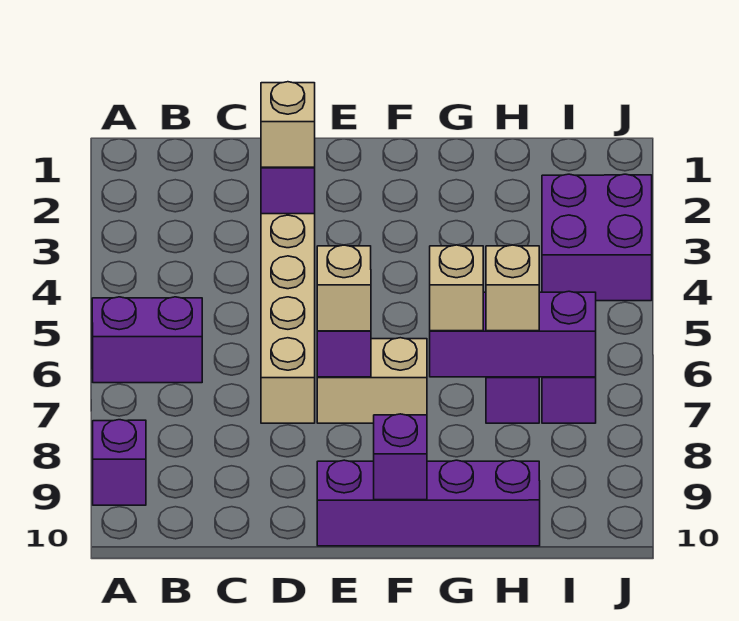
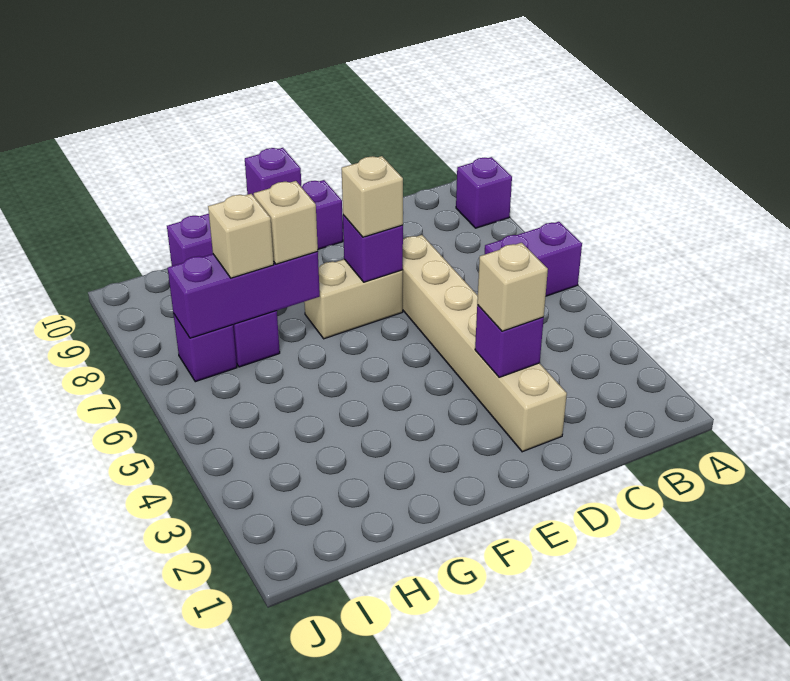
purple 2x2 brick [542,174,652,301] -> none

